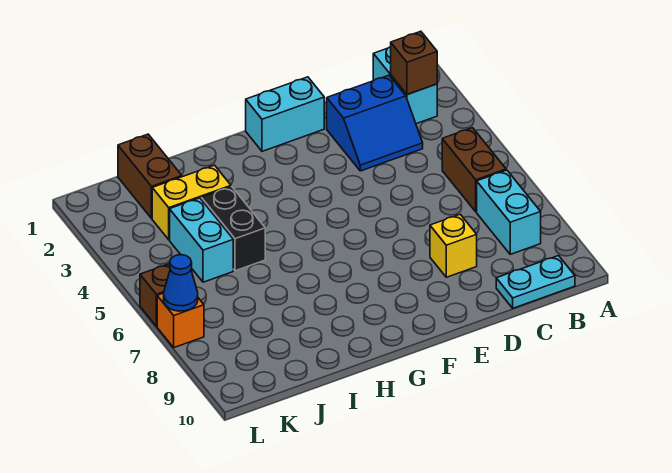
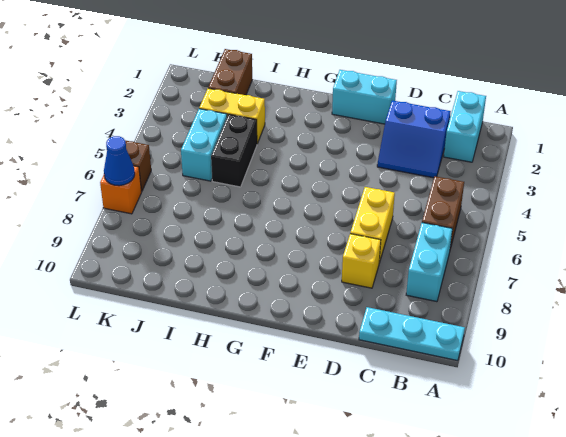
brown 1x1 brick [391,31,437,94] -> none
cyan 1x2 plate [496,256,575,308] -> cyan 1x3 plate [359,307,465,361]
none -> yellow 1x2 brick [350,187,395,263]

